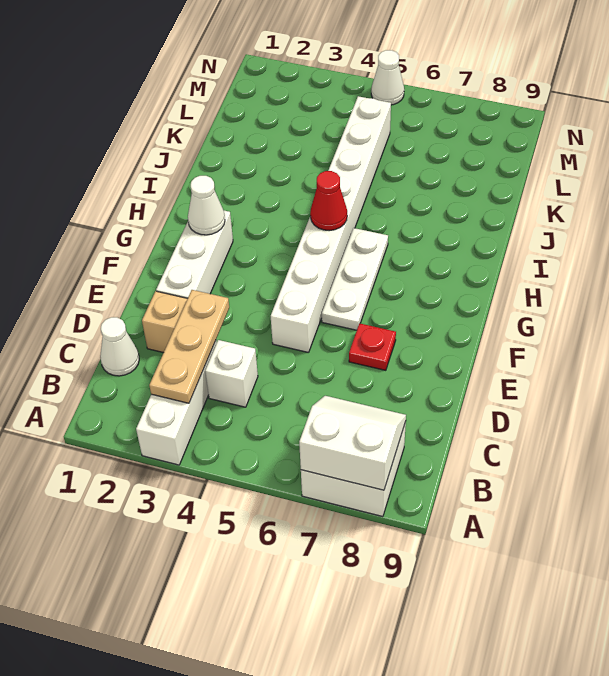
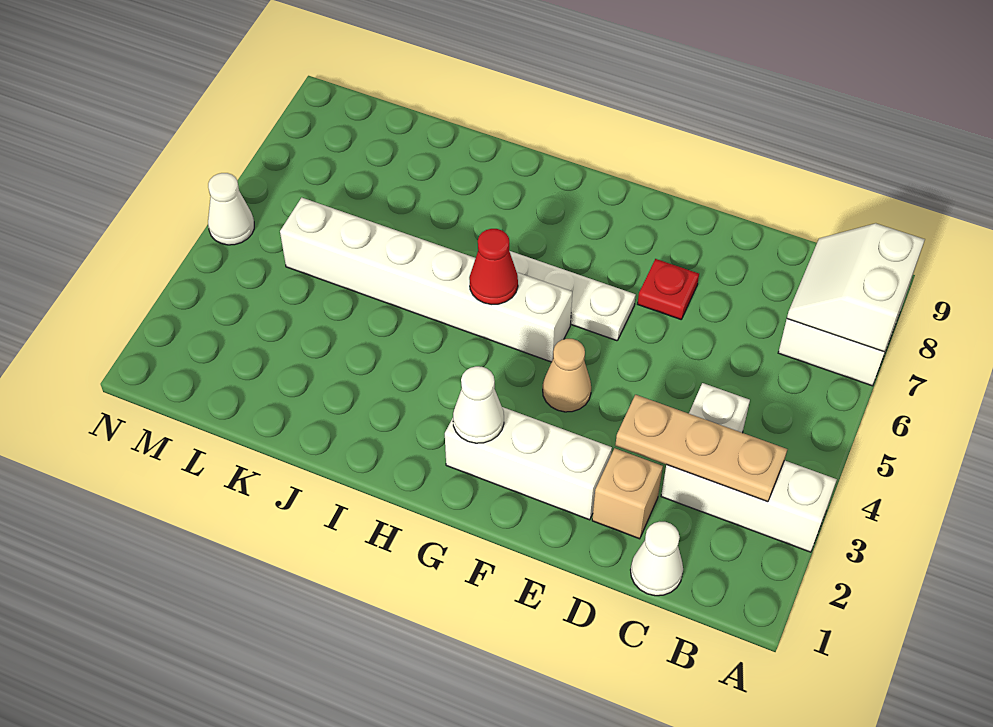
white 1x8 brick [271,96,391,353] -> white 1x6 brick [280,198,572,362]
none -> tan 1x1 cone [543,339,591,412]

